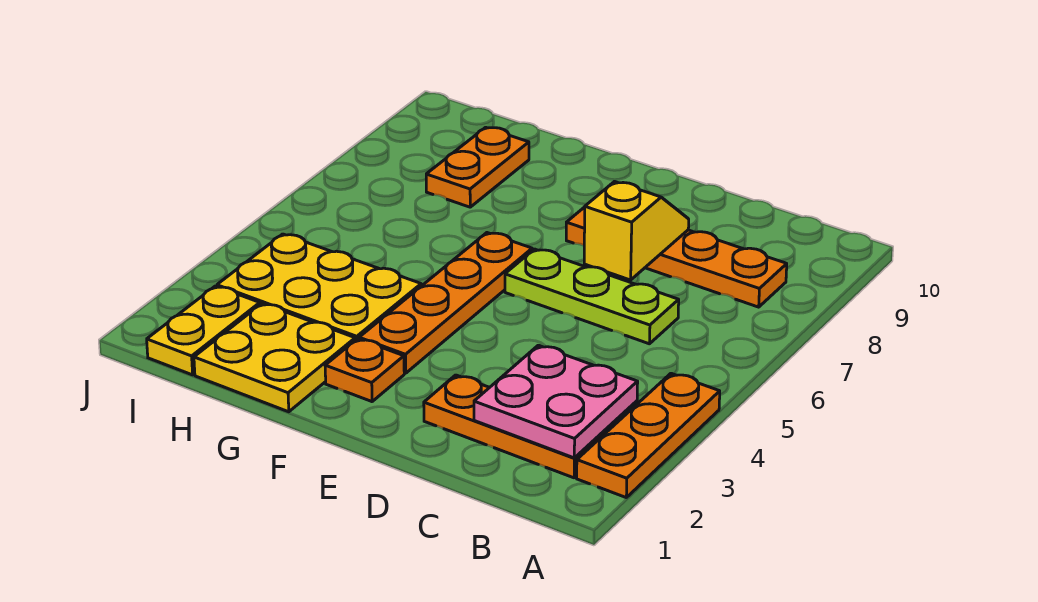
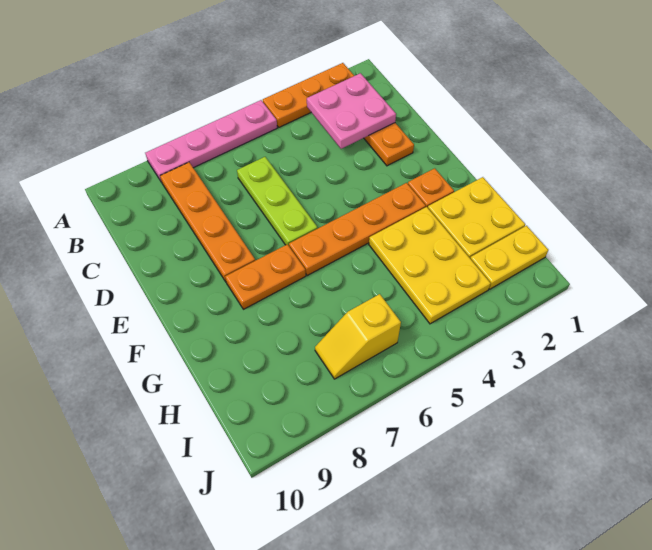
none -> pink 1x4 plate [145,100,277,182]
yellow 1x2 slope [584,182,689,280] -> yellow 1x2 slope moved to [315,294,401,379]
orange 1x2 plate [426,127,529,207] -> orange 1x2 plate moved to [225,244,306,309]

